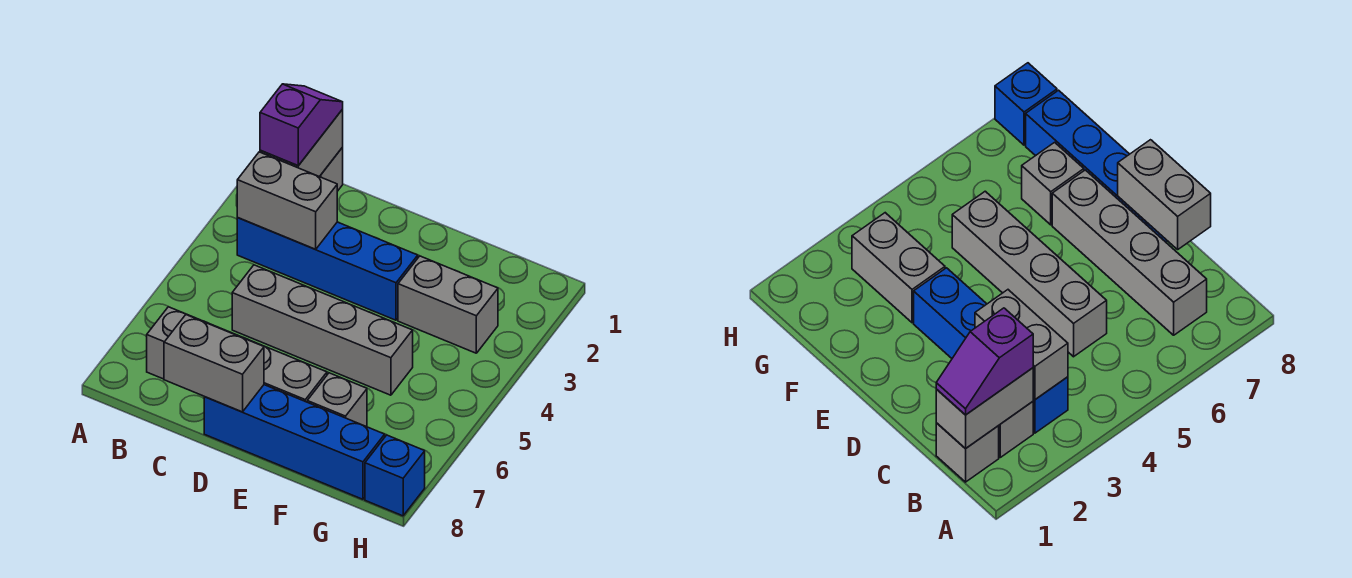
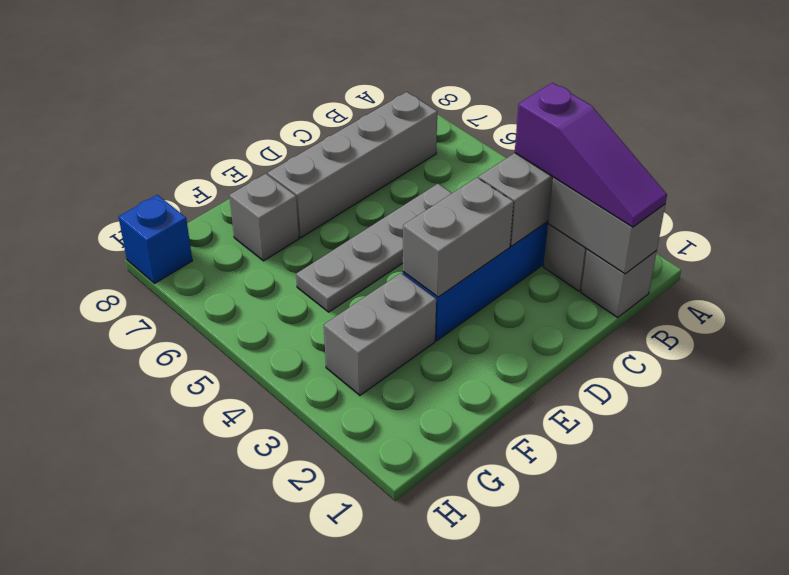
purple 1x2 slope [260,84,343,166] -> purple 1x3 slope [515,83,667,227]
grey 1x4 brick [232,265,413,395] -> grey 1x4 plate [296,184,452,312]
grey 1x2 brick [164,315,264,412] -> grey 1x2 brick moved to [403,178,514,297]
blue 1x4 brick [204,385,385,499] -> none

